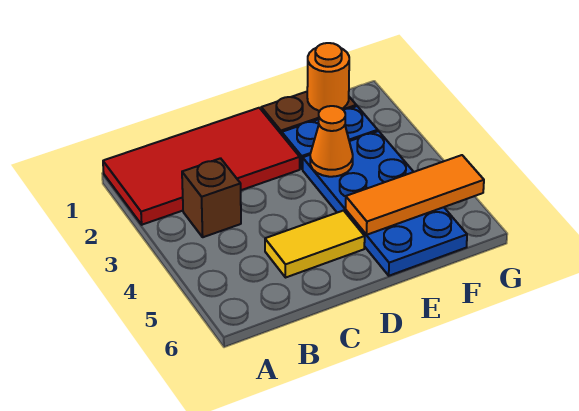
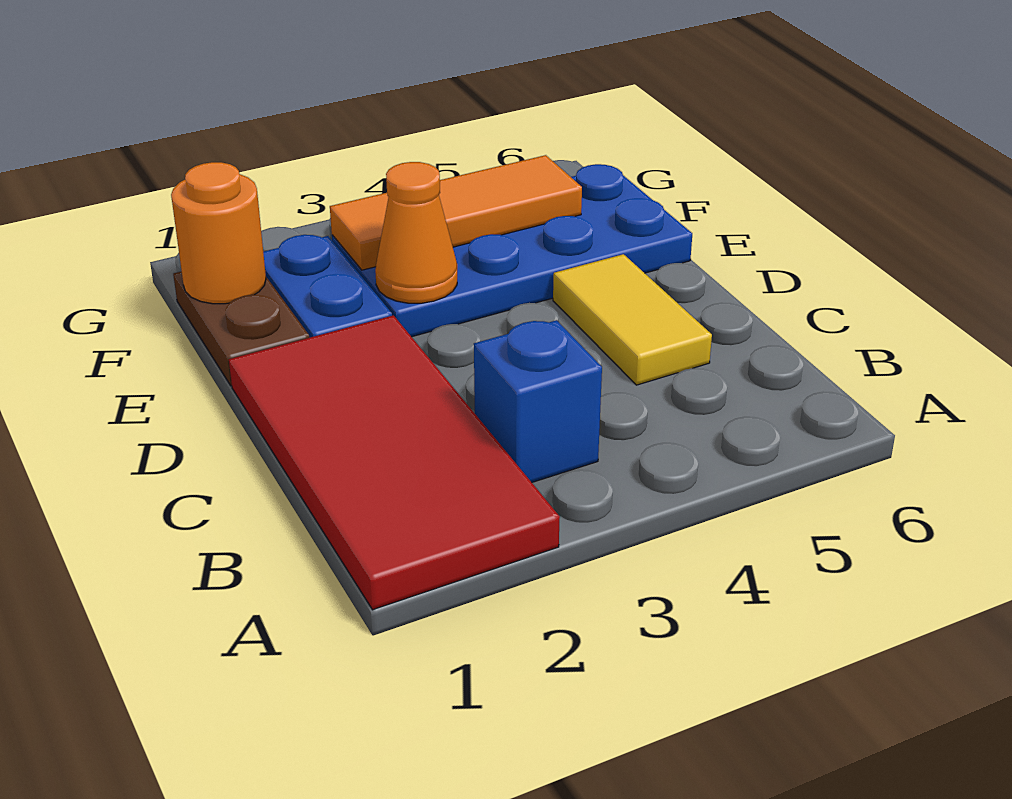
brown 1x1 brick [182,158,241,237] -> blue 1x1 brick [474,320,602,482]
orange 1x3 tile [346,155,484,235] -> orange 1x3 tile turned to [330,155,582,270]

